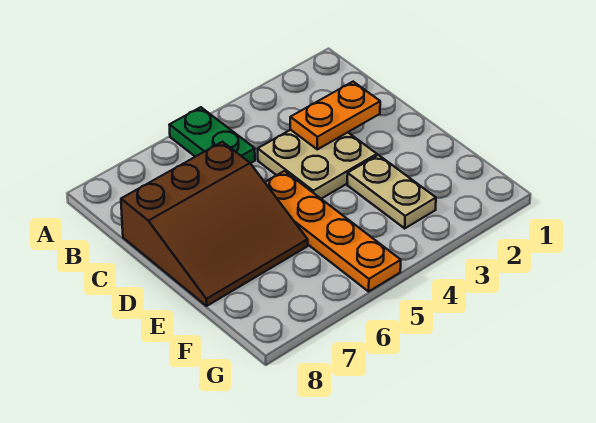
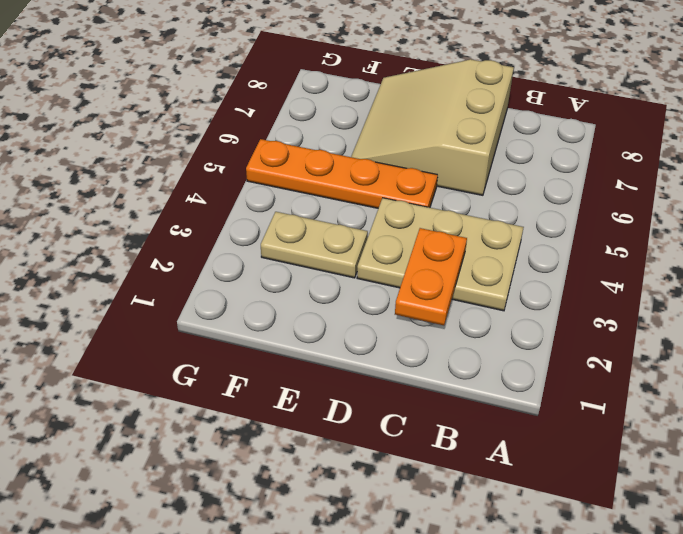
green 1x2 plate [170,107,255,163] -> none
tan 2x2 plate [258,130,377,199] -> tan 2x3 plate [357,198,524,311]
brown 3x3 slope [121,142,308,306] -> tan 3x3 slope [351,59,514,195]

